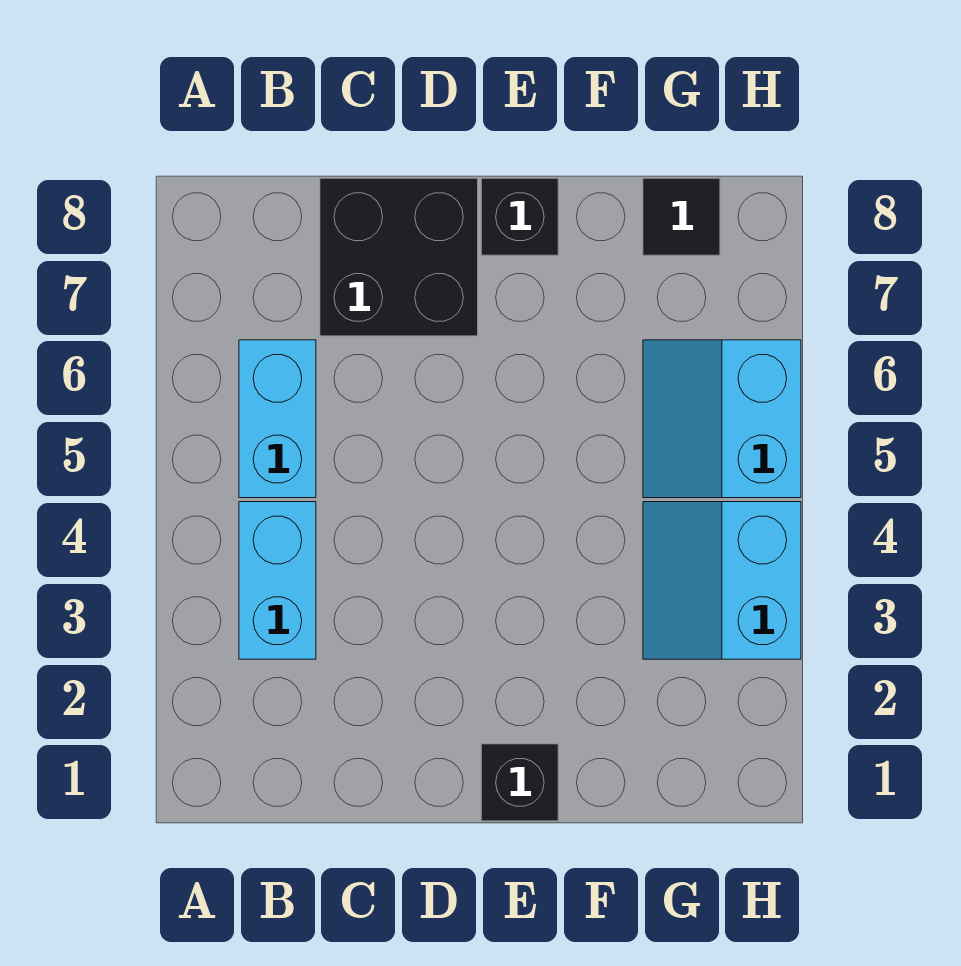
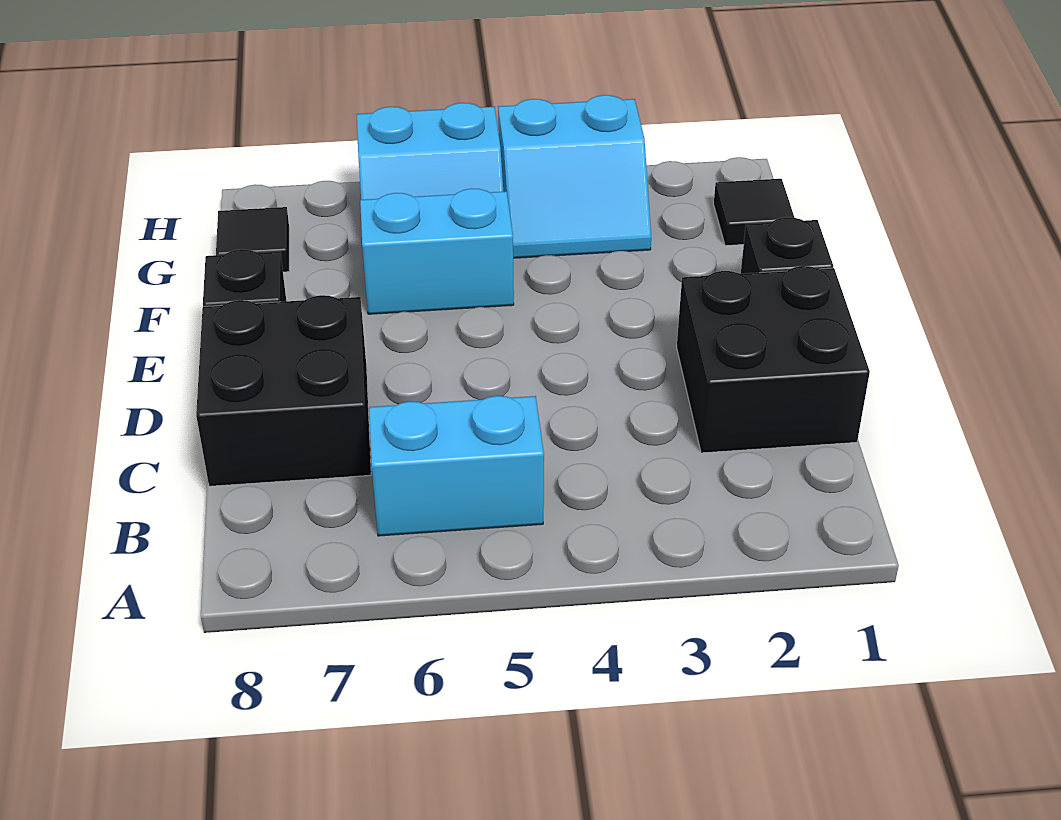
cyan 1x2 brick [239,502,316,659] -> cyan 1x2 brick moved to [360,189,514,314]
none -> black 2x2 brick [677,266,870,453]
none -> black 1x1 tile [714,179,795,246]

